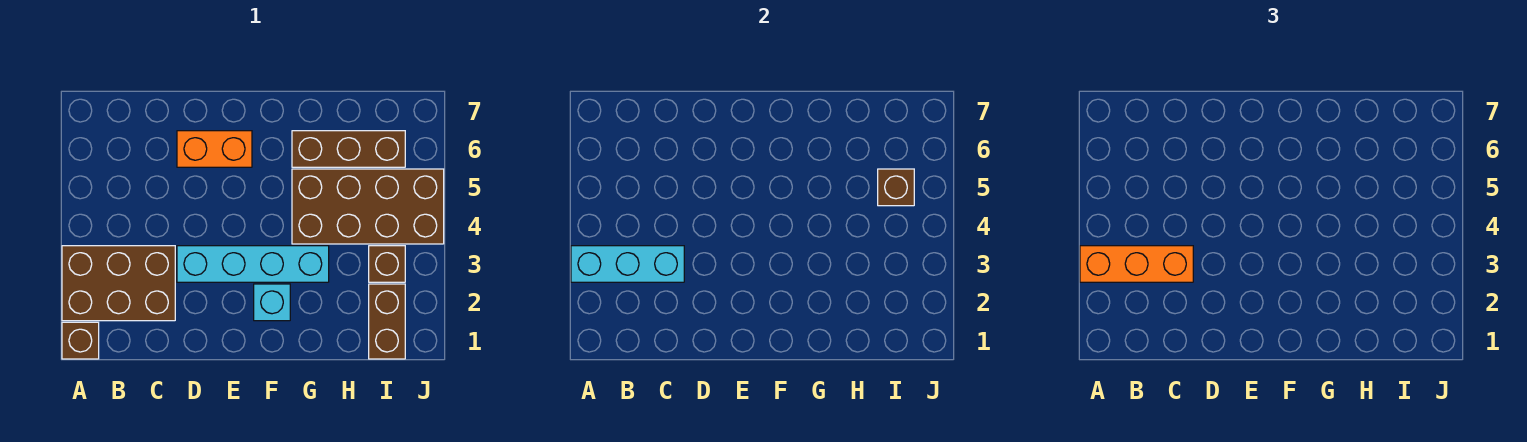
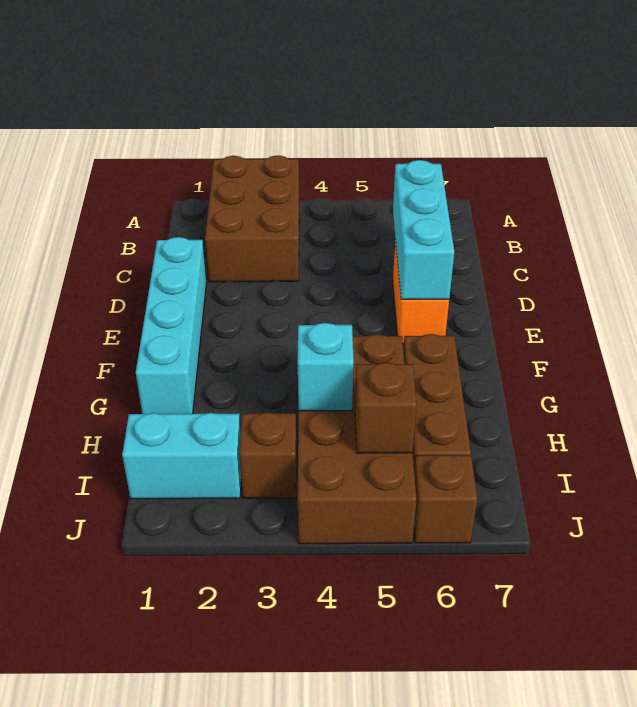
brown 1x1 brick [62,322,99,359] -> brown 1x1 brick moved to [414,455,477,543]
cyan 1x3 brick [571,246,684,282] -> cyan 1x3 brick moved to [393,160,454,299]
orange 1x3 brick [1080,246,1193,282] -> none
cyan 1x4 brick [177,246,329,282] -> cyan 1x4 brick moved to [136,237,206,414]
cyan 1x1 brick [254,284,290,321] -> cyan 1x1 brick moved to [298,323,354,411]
brown 1x2 brick [369,284,405,359] -> cyan 1x2 brick [122,413,241,499]

